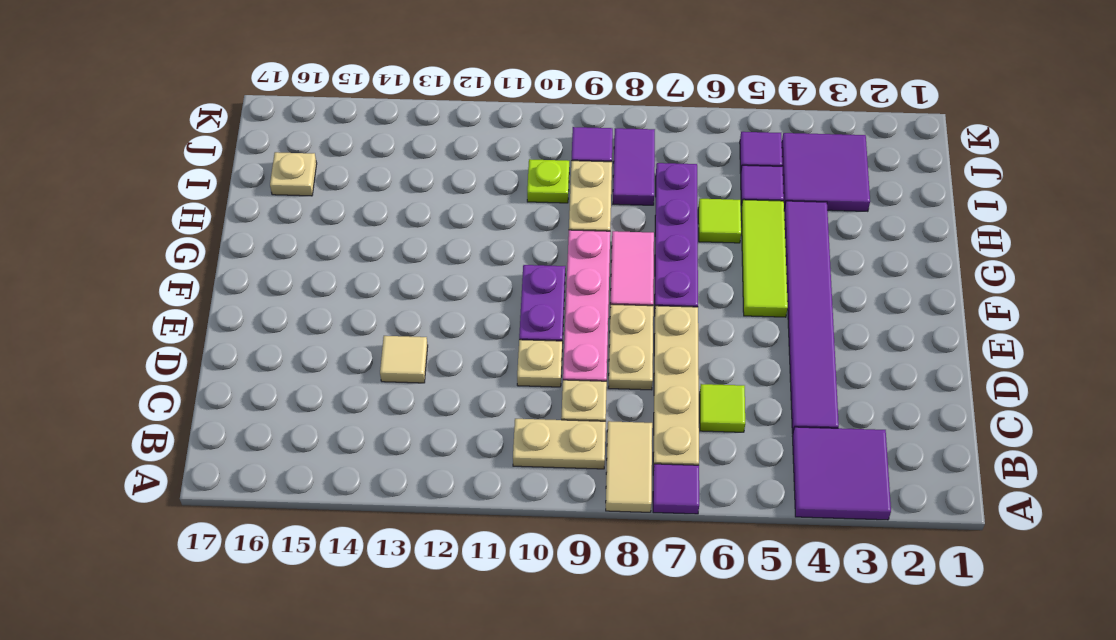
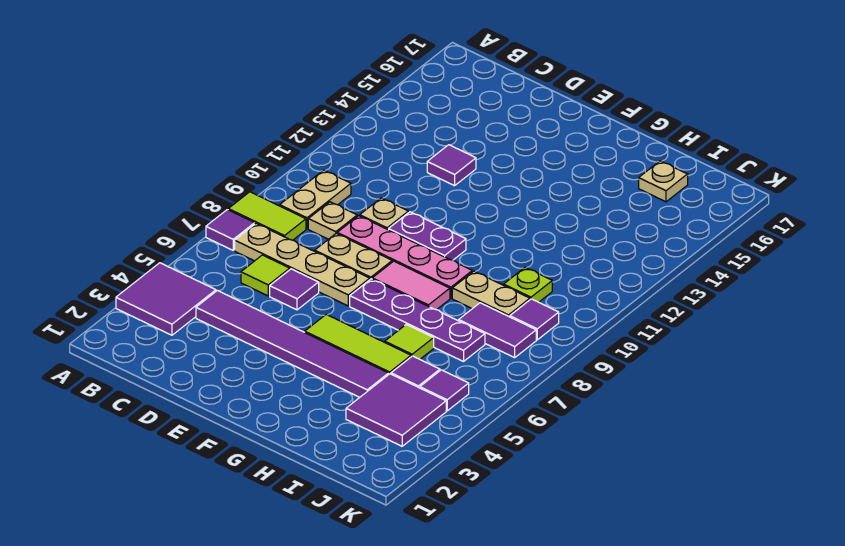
tan 1x2 tile [606,421,652,512] -> lime 1x2 tile [228,192,306,240]
none -> purple 1x1 tile [270,269,319,310]
tan 1x1 tile [380,336,428,383] -> purple 1x1 tile [427,145,476,186]

